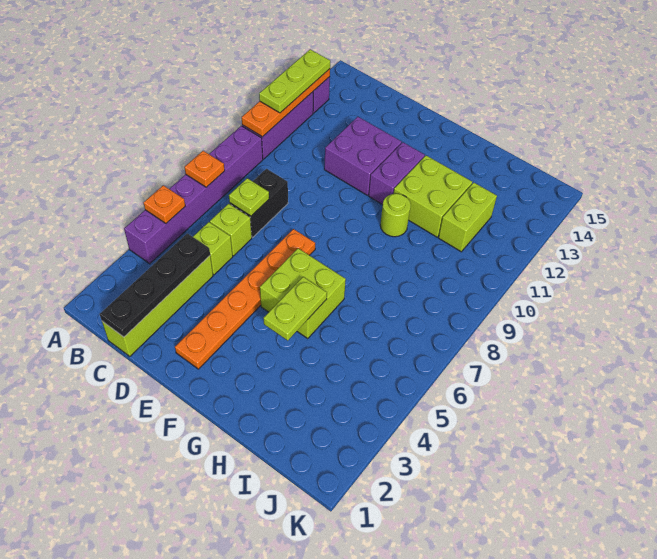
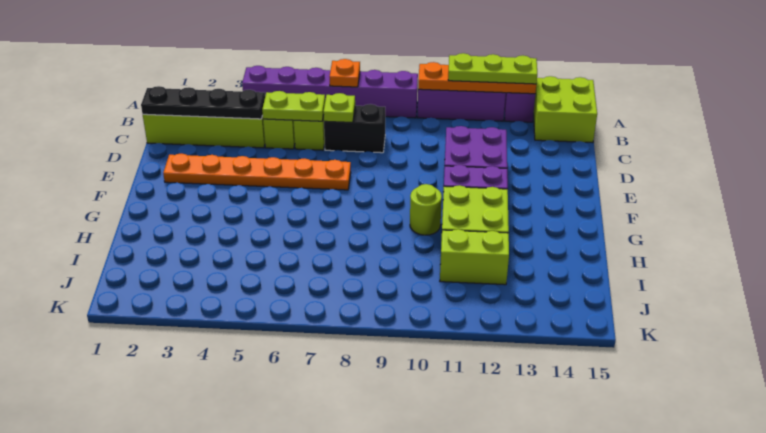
orange 1x1 plate [144,185,185,223] -> none
lime 2x2 brick [260,248,346,338] -> lime 2x2 brick moved to [533,76,597,143]
lime 1x2 plate [264,277,327,341] -> lime 1x2 plate moved to [262,91,325,121]

